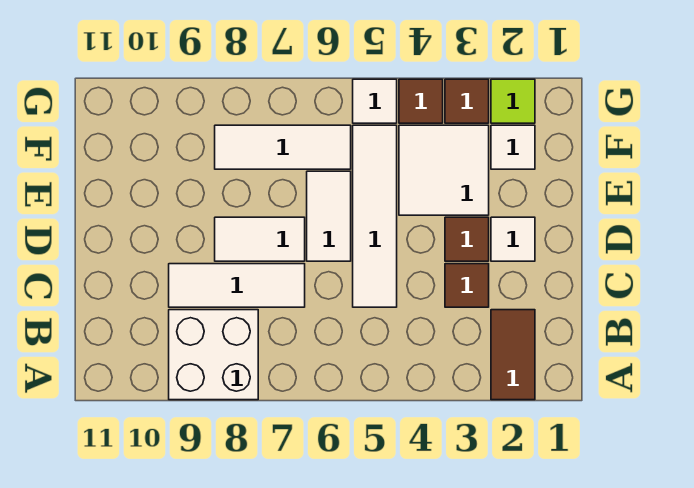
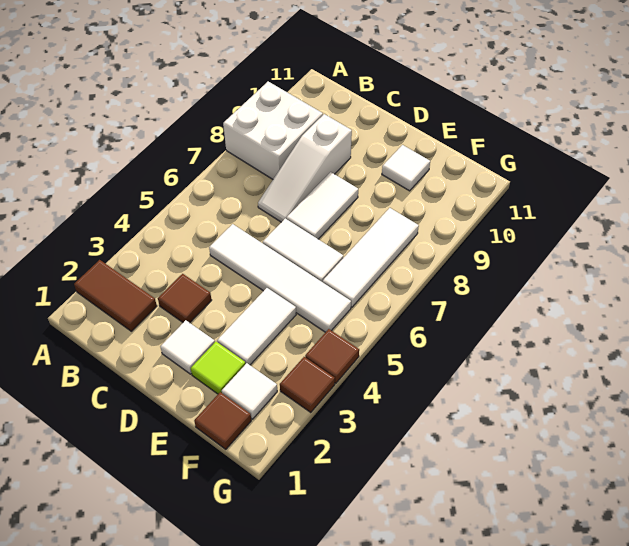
white 1x3 tile [169,264,305,307] -> white 1x3 slope [258,114,352,222]
brown 1x1 tile [445,217,489,261] -> brown 1x1 tile moved to [194,392,251,449]
white 2x2 tile [399,125,489,215] -> white 1x2 tile [217,288,296,365]
lime 1x1 tile [491,79,535,123] -> lime 1x1 tile moved to [191,342,245,394]
white 1x1 tile [353,79,397,123] -> white 1x1 tile moved to [382,145,430,191]

